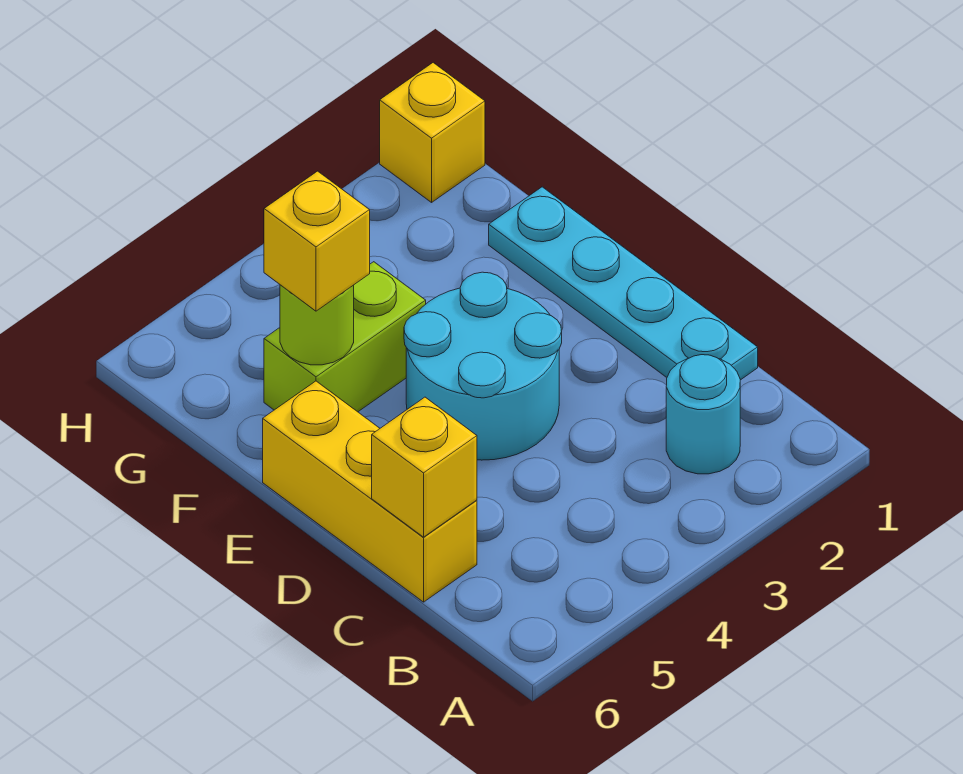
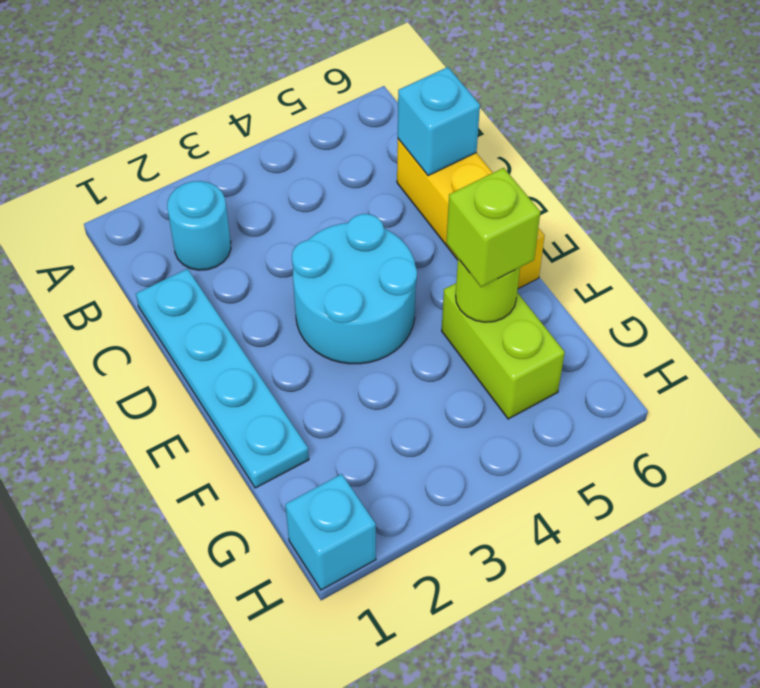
yellow 1x1 brick [372,397,477,537] -> cyan 1x1 brick [398,67,480,176]
lime 1x2 brick [264,262,426,412] -> lime 1x2 brick turned to [442,283,565,419]
yellow 1x1 brick [264,171,370,311] -> lime 1x1 brick [446,168,540,287]
yellow 1x1 brick [380,63,485,202] -> cyan 1x1 brick [285,474,376,590]

